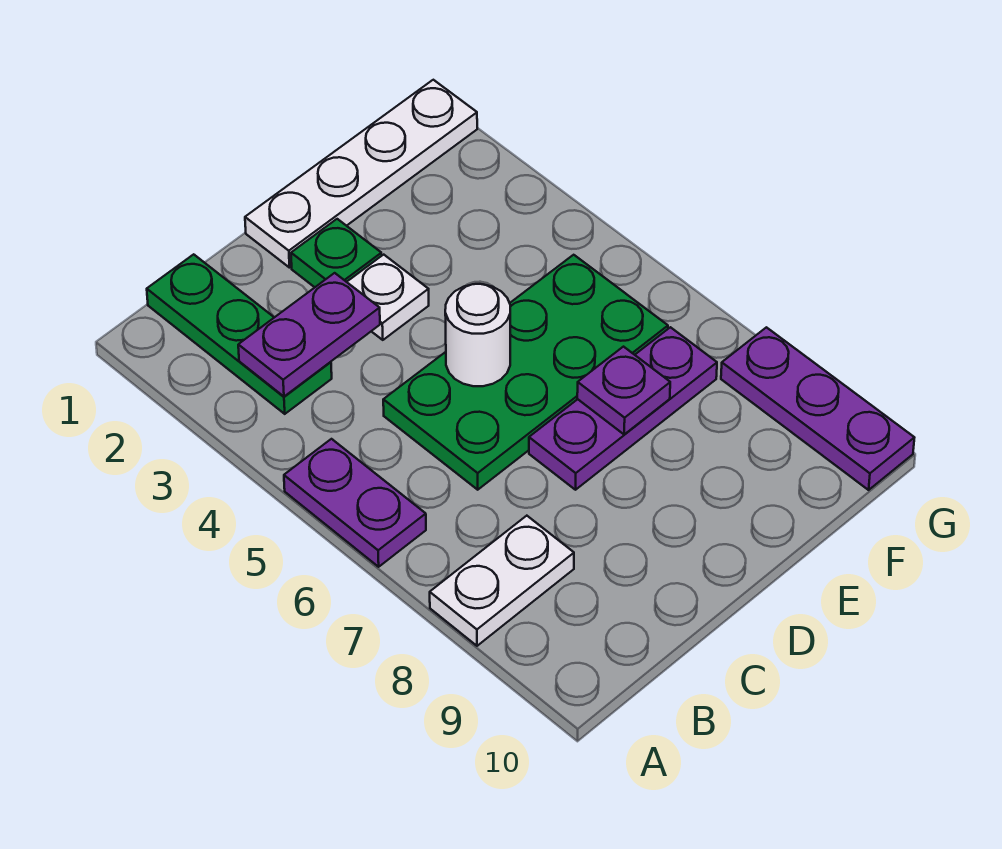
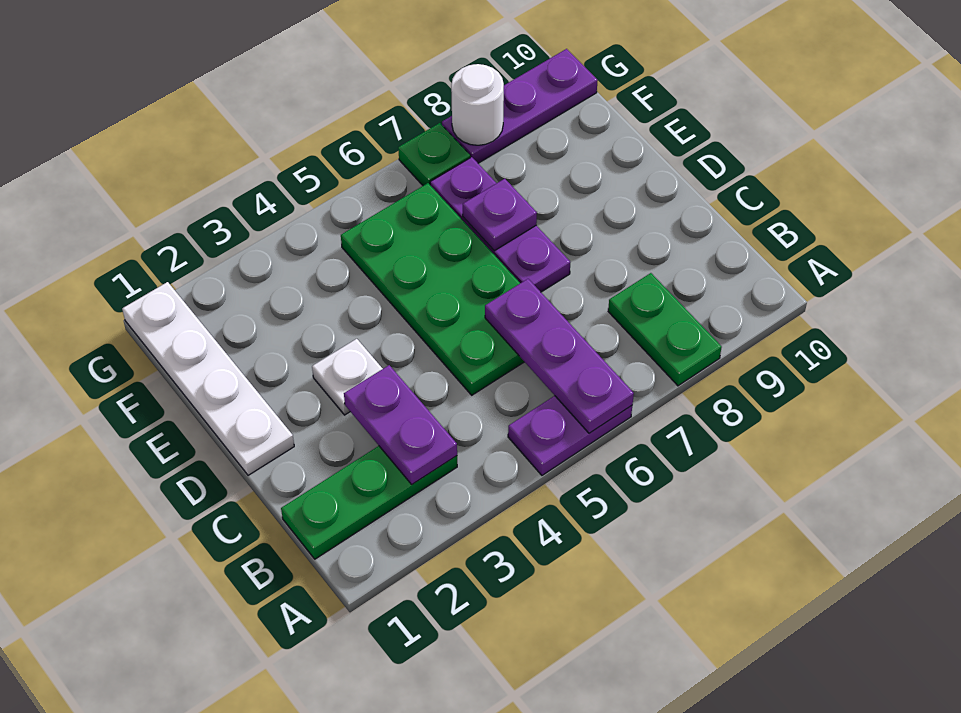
none -> purple 1x3 plate [485,279,634,433]
white 1x2 plate [430,516,574,646] -> green 1x2 plate [608,273,722,386]
green 1x1 plate [291,219,382,287] -> green 1x1 plate moved to [398,123,470,186]
white 1x1 round brick [445,284,510,386] -> white 1x1 round brick moved to [451,64,504,145]

